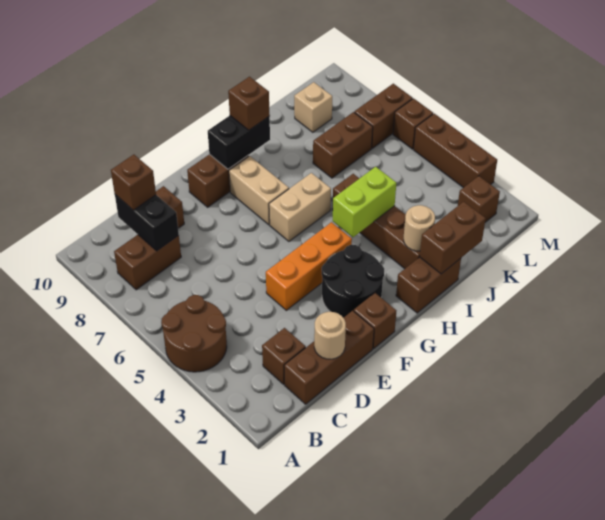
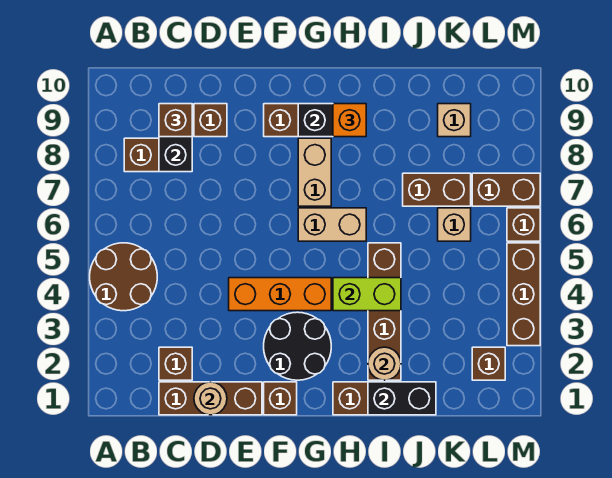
brown 1x1 brick [228,77,270,130] -> orange 1x1 brick [333,104,366,137]
brown 1x2 brick [420,202,486,274] -> black 1x2 brick [368,382,436,415]
none -> tan 1x1 brick [438,208,471,241]

